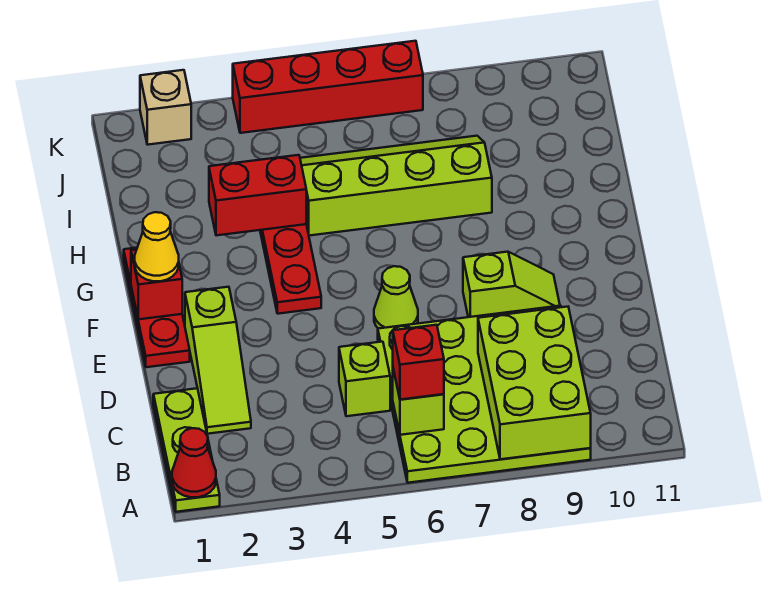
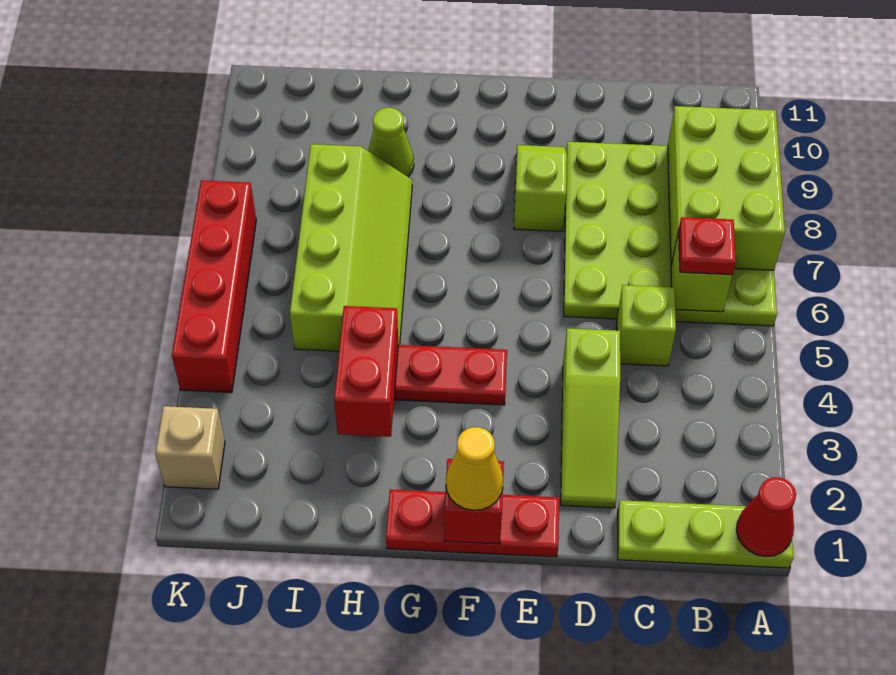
lime 2x3 brick [478,307,591,459] -> lime 2x3 brick turned to [668,106,785,270]
red 1x1 brick [393,325,444,400] -> red 1x1 plate [679,217,736,275]
lime 1x3 slope [185,287,251,434] -> lime 1x3 slope turned to [561,328,620,508]
lime 1x1 cone [374,266,418,329] -> lime 1x1 cone moved to [368,108,414,177]
lime 2x4 slope [300,136,492,236] -> lime 2x4 slope turned to [290,144,412,351]

